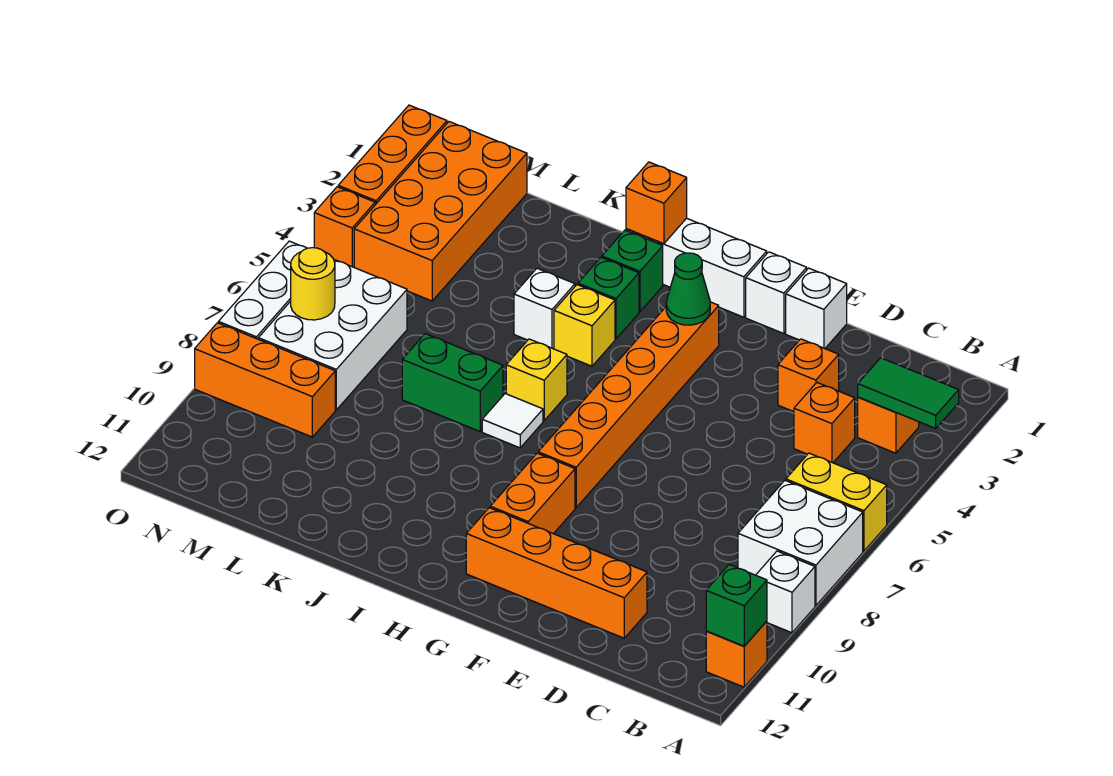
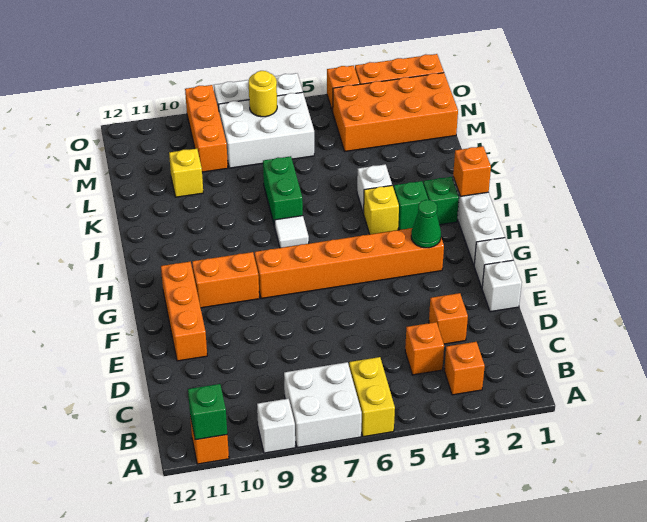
green 1x2 tile [858,358,959,428] -> none
orange 1x4 brick [466,508,647,638] -> orange 1x3 brick [161,262,207,361]
yellow 1x1 brick [506,339,567,421] -> yellow 1x1 brick moved to [169,149,203,197]

